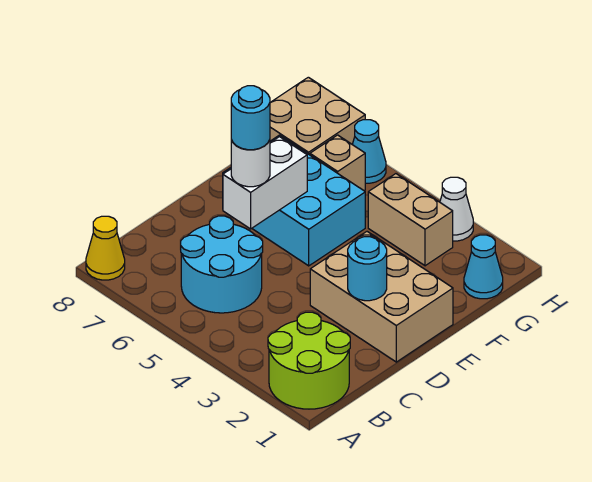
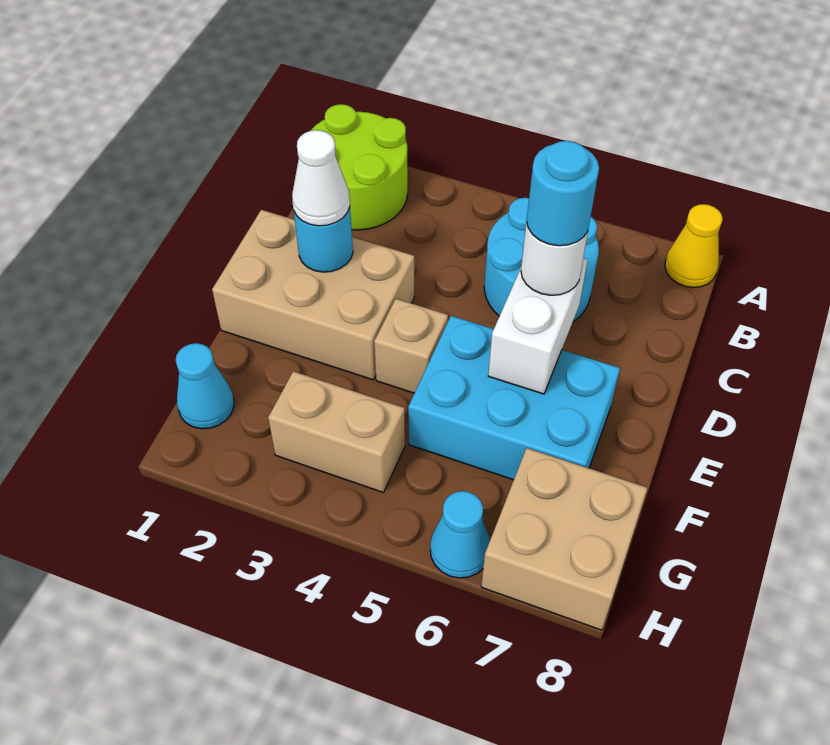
tan 1x1 brick [310,135,365,190] -> tan 1x1 brick moved to [374,299,448,393]
white 1x1 cone [440,177,473,241] -> white 1x1 cone moved to [292,130,350,226]

